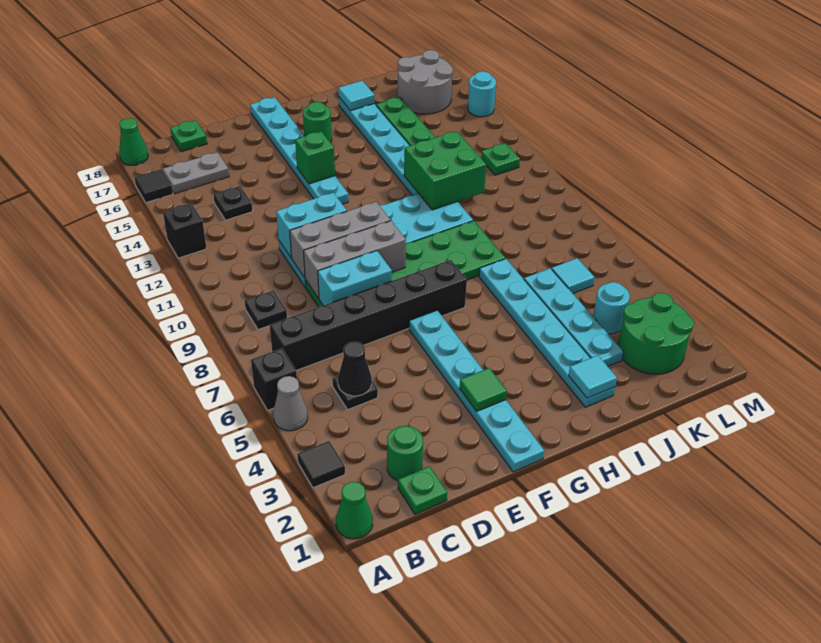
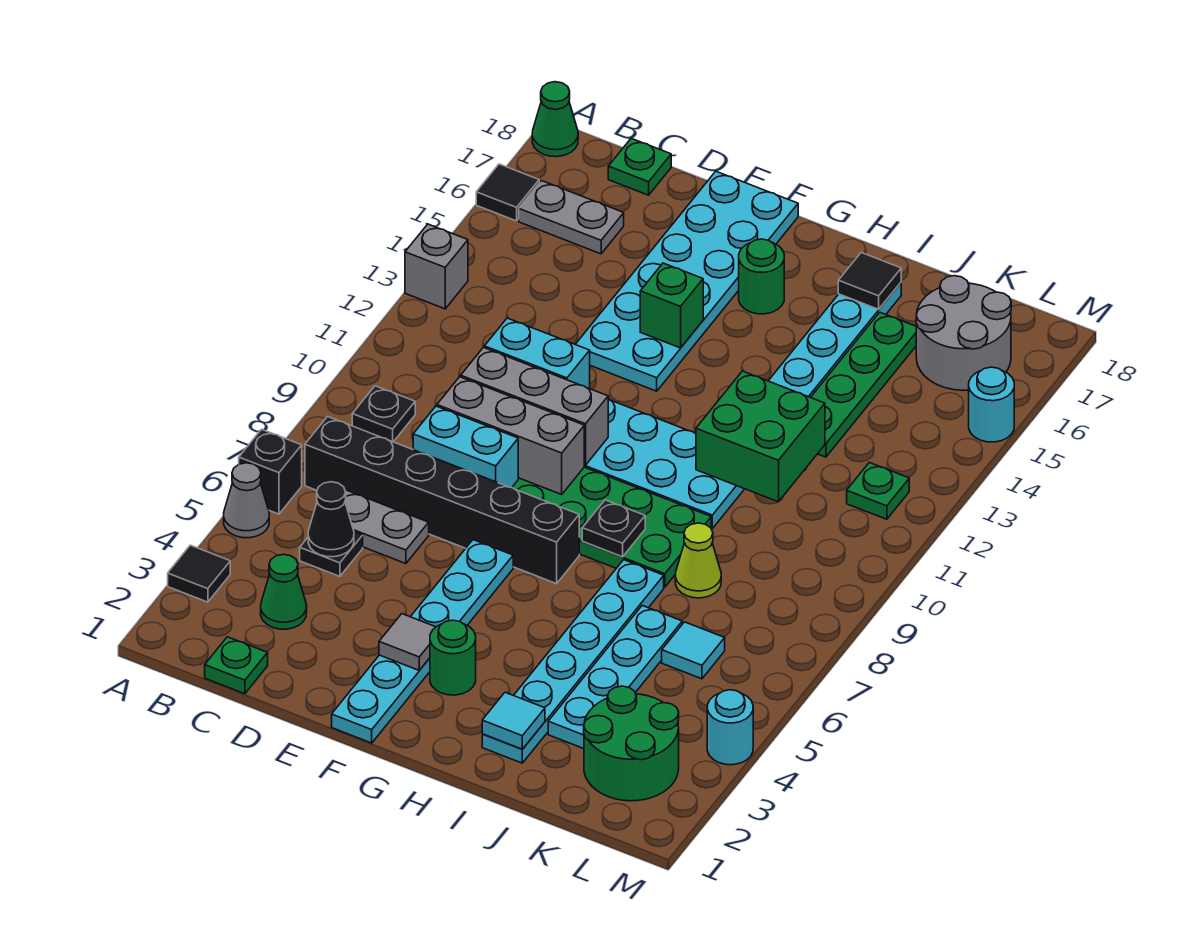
green 1x1 cone [336,482,373,539] -> green 1x1 cone moved to [261,554,307,629]
black 1x1 brick [163,203,207,258] -> grey 1x1 brick [405,224,468,309]
green 1x1 round brick [387,426,423,481] -> green 1x1 round brick moved to [430,620,476,695]
none -> grey 1x2 plate [345,490,429,564]
black 1x1 plate [213,186,252,220] -> black 1x1 plate moved to [582,500,645,557]
green 1x1 tile [459,368,507,412] -> grey 1x1 tile [379,614,435,670]
cyan 1x6 plate [250,97,348,204] -> cyan 2x6 plate [575,171,798,391]
cyan 1x1 tile [338,81,374,111] -> black 1x1 tile [838,253,901,309]
none -> lime 1x1 cone [675,523,721,598]
cyan 1x1 round brick [593,282,630,334] -> cyan 1x1 round brick moved to [707,690,753,765]

